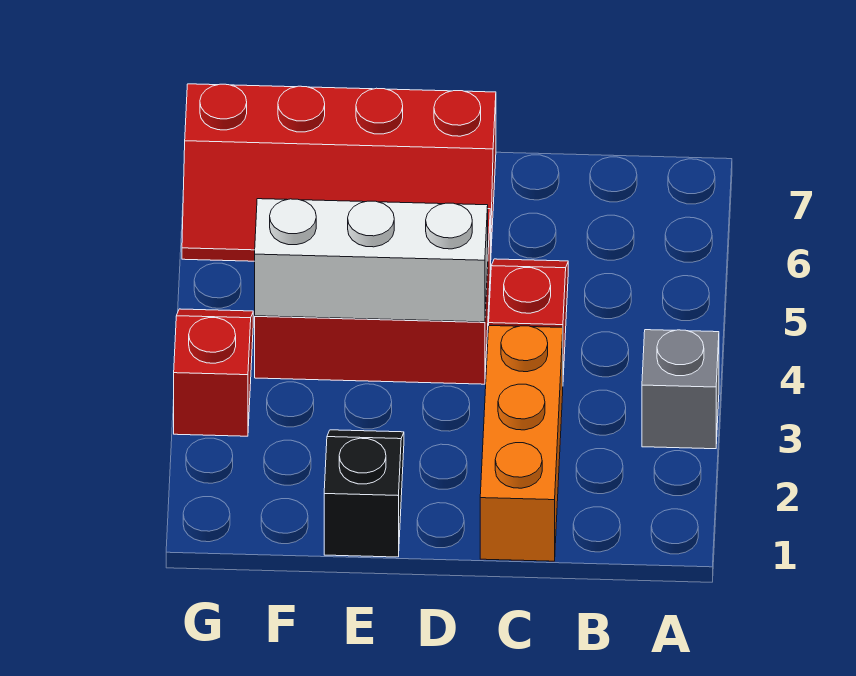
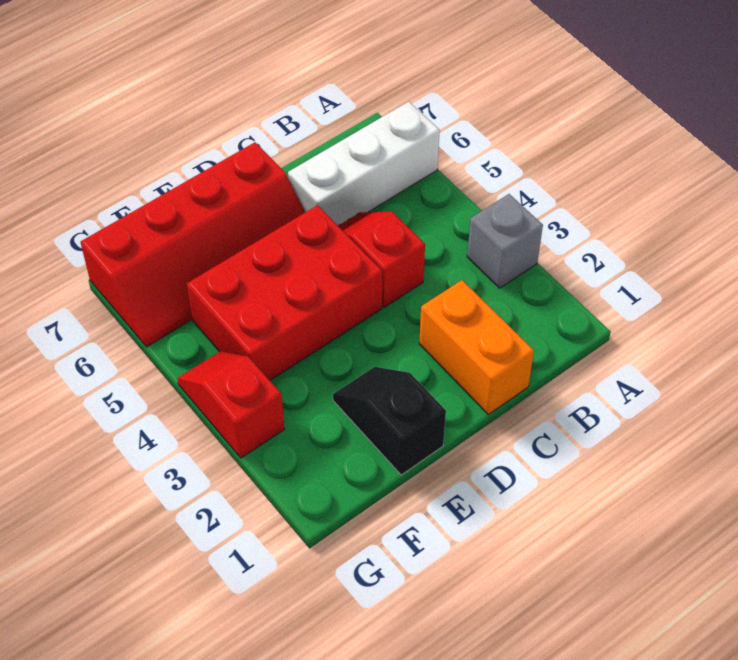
orange 1x3 brick [480,326,563,561] -> orange 1x2 brick [419,280,534,415]
white 1x3 brick [255,199,488,322] -> white 1x3 brick moved to [288,102,440,225]

